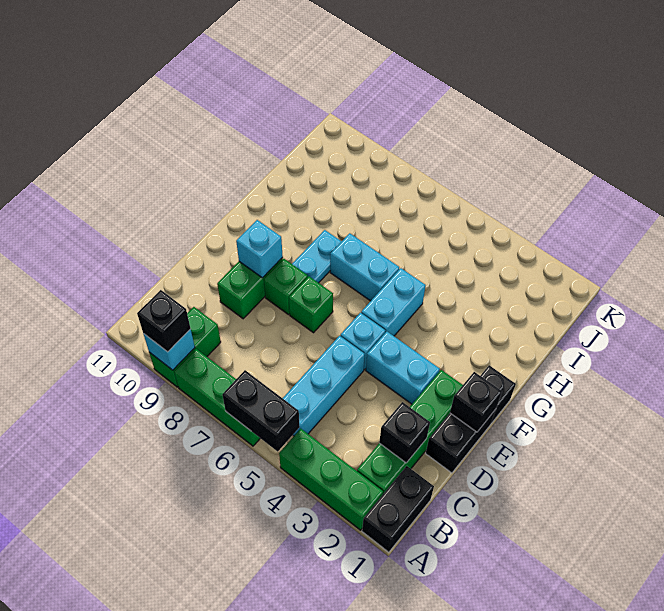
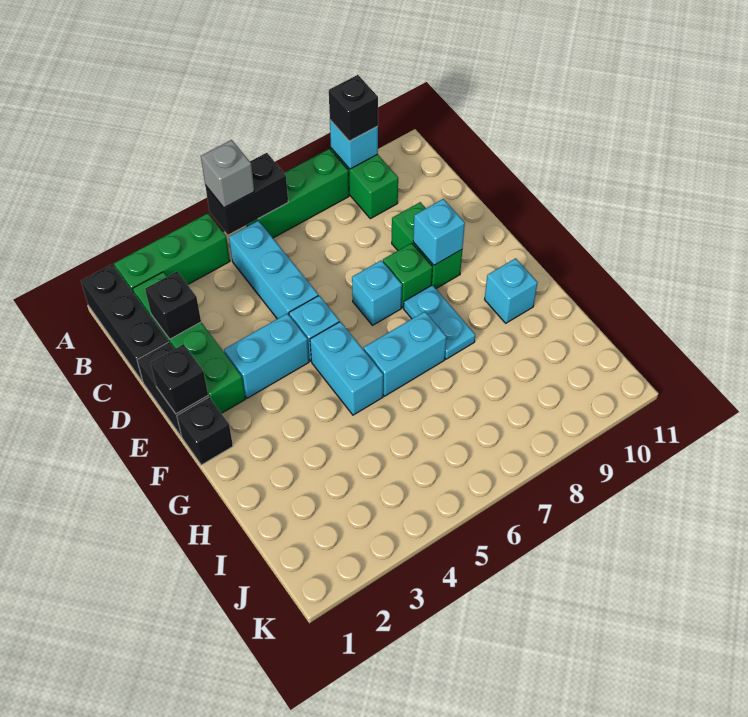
black 1x2 brick [362,466,434,552] -> black 1x3 brick [81,264,168,382]
none -> grey 1x1 brick [201,140,254,208]
green 1x1 brick [289,276,333,333] -> cyan 1x1 brick [352,260,402,325]
none -> cyan 1x1 brick [485,258,538,323]

